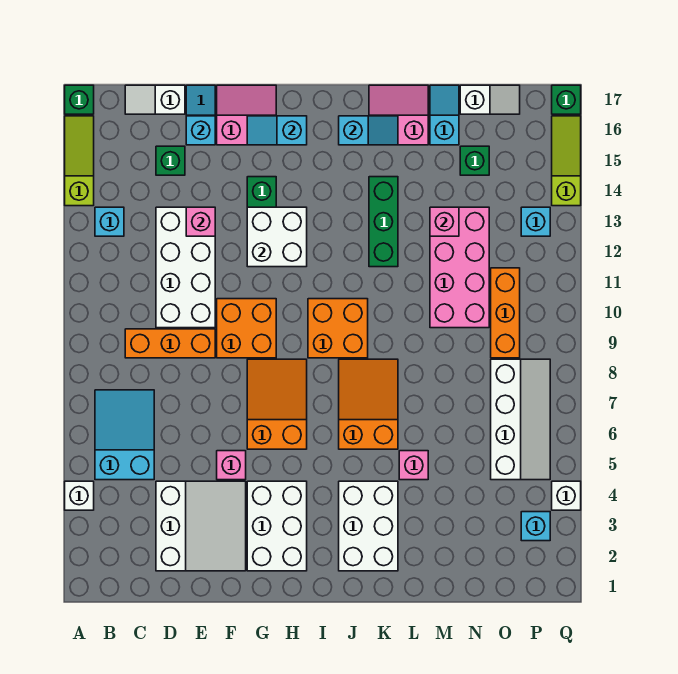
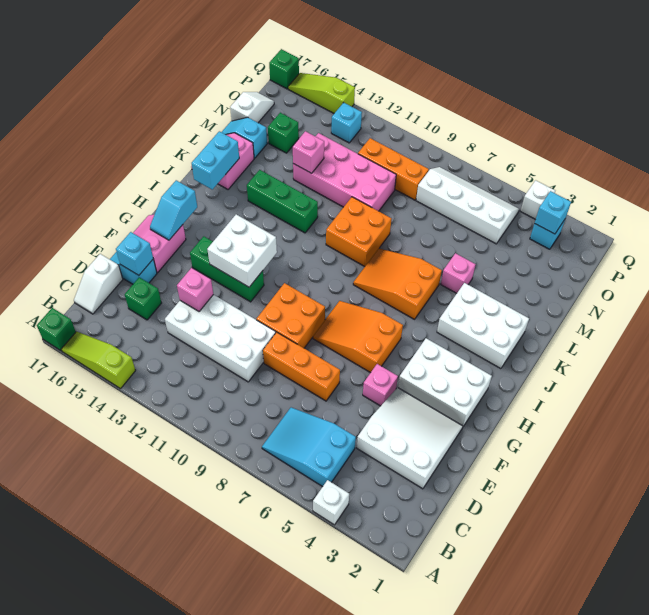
cyan 1x1 brick [95,207,124,236] -> cyan 1x1 brick moved to [535,191,571,234]
orange 1x3 brick [125,329,215,358] -> orange 1x3 brick turned to [263,332,340,401]
orange 2x2 brick [308,299,368,358] -> orange 2x2 brick moved to [326,197,391,266]
cyan 1x2 slope [339,116,398,145] -> cyan 1x2 brick [192,131,239,189]

